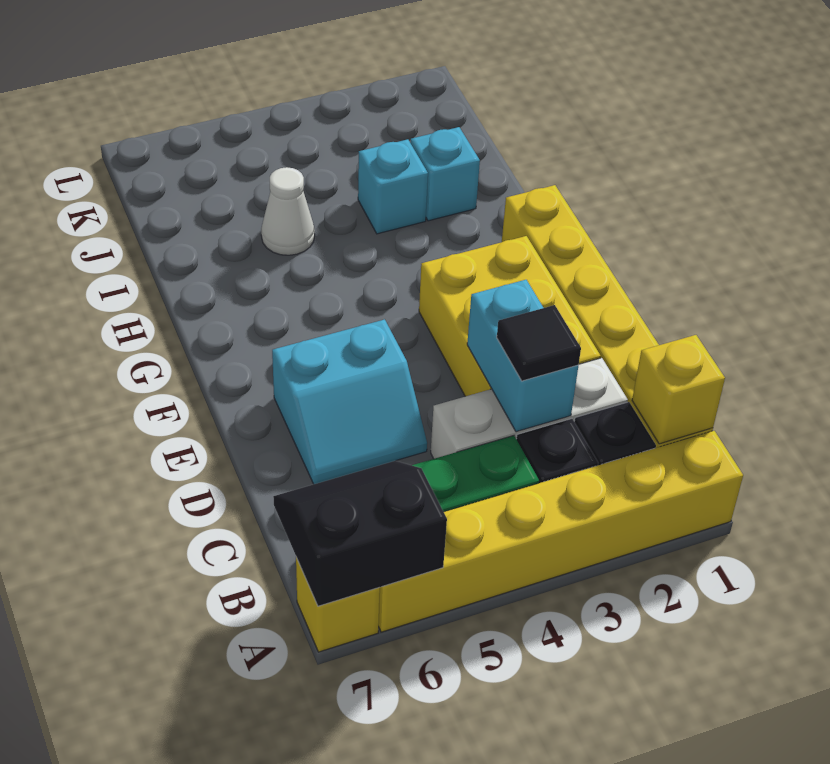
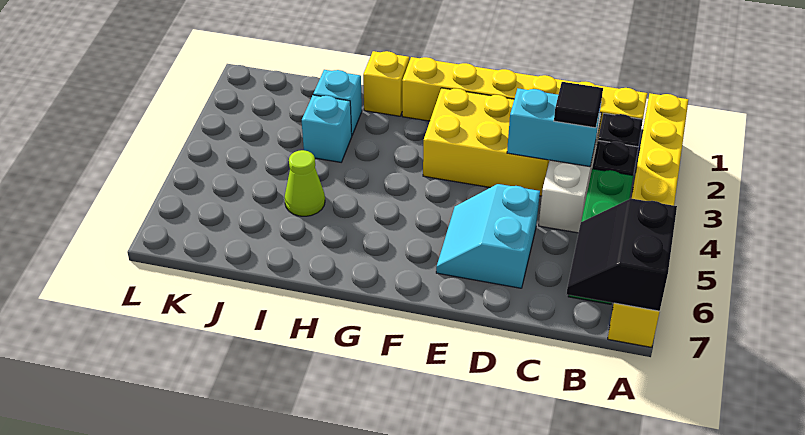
yellow 1x1 brick [632,335,725,444] -> yellow 1x1 brick moved to [363,51,409,116]
cyan 2x2 slope [272,319,427,484] -> cyan 2x2 slope turned to [436,184,540,288]
white 1x1 cone [261,167,315,255] -> lime 1x1 cone [284,150,325,216]

